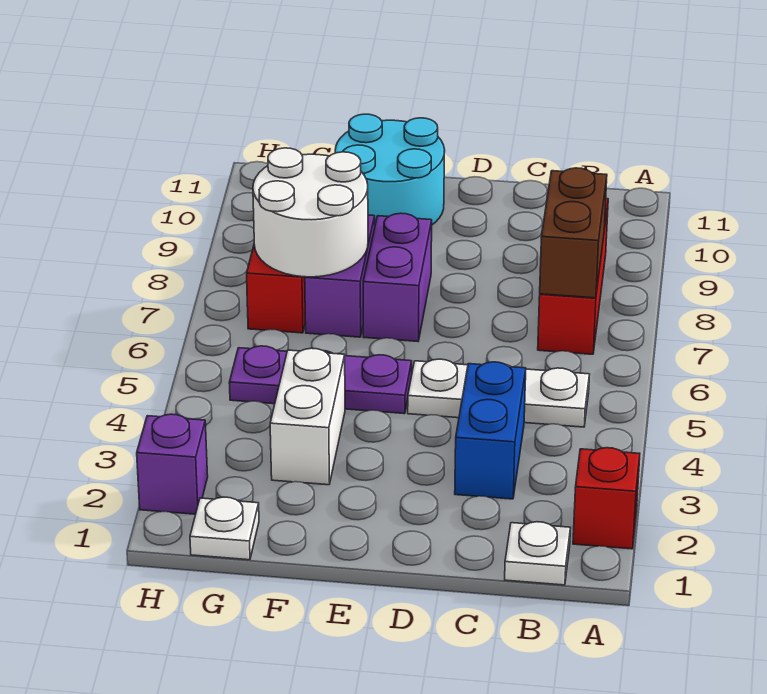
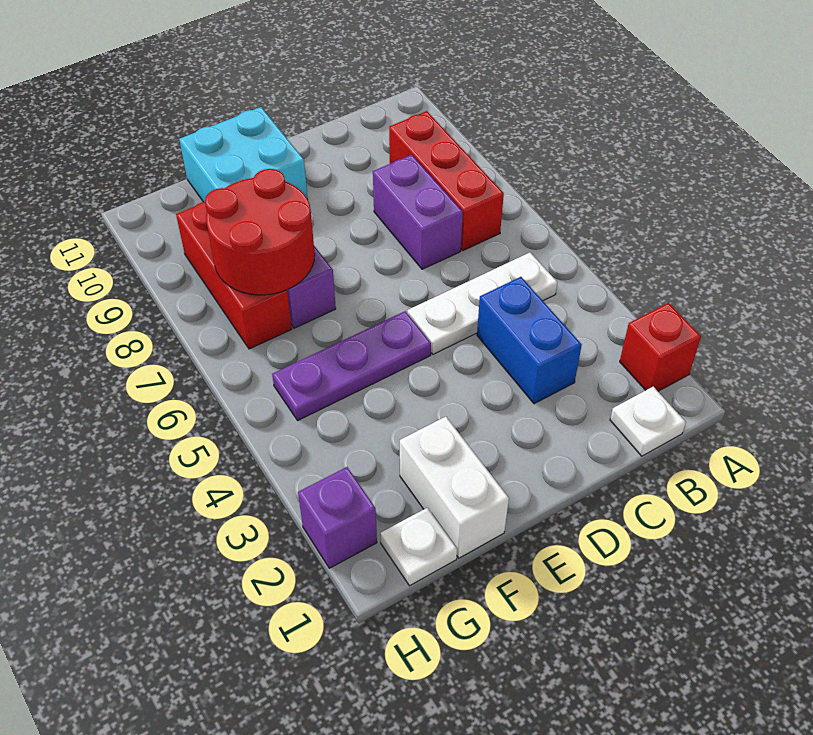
brown 1x2 brick [540,168,607,298] -> none
purple 1x2 brick [363,213,432,341] -> purple 1x2 brick moved to [373,155,463,269]
cyan 2x2 round brick [335,114,445,225] -> cyan 2x2 brick [179,107,308,202]
white 1x2 brick [270,348,345,485] -> white 1x2 brick moved to [400,417,509,558]
white 2x2 round brick [253,148,368,277] -> red 2x2 round brick [205,169,315,295]

